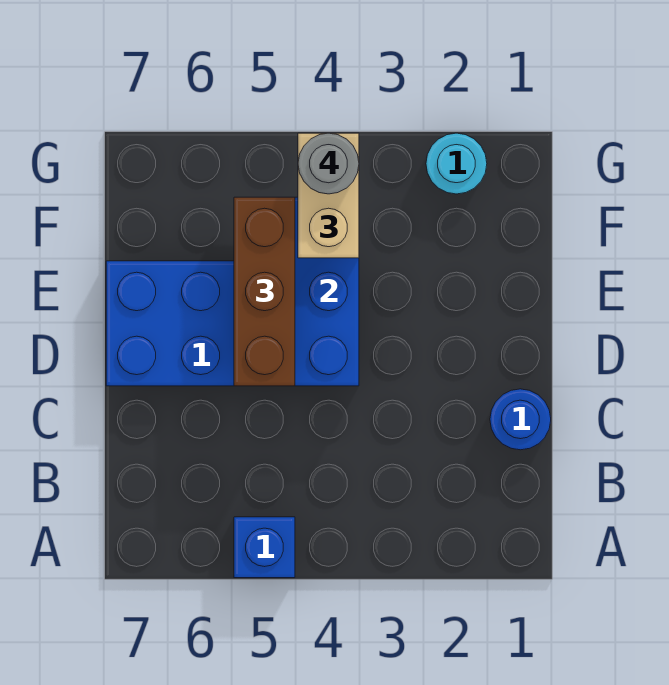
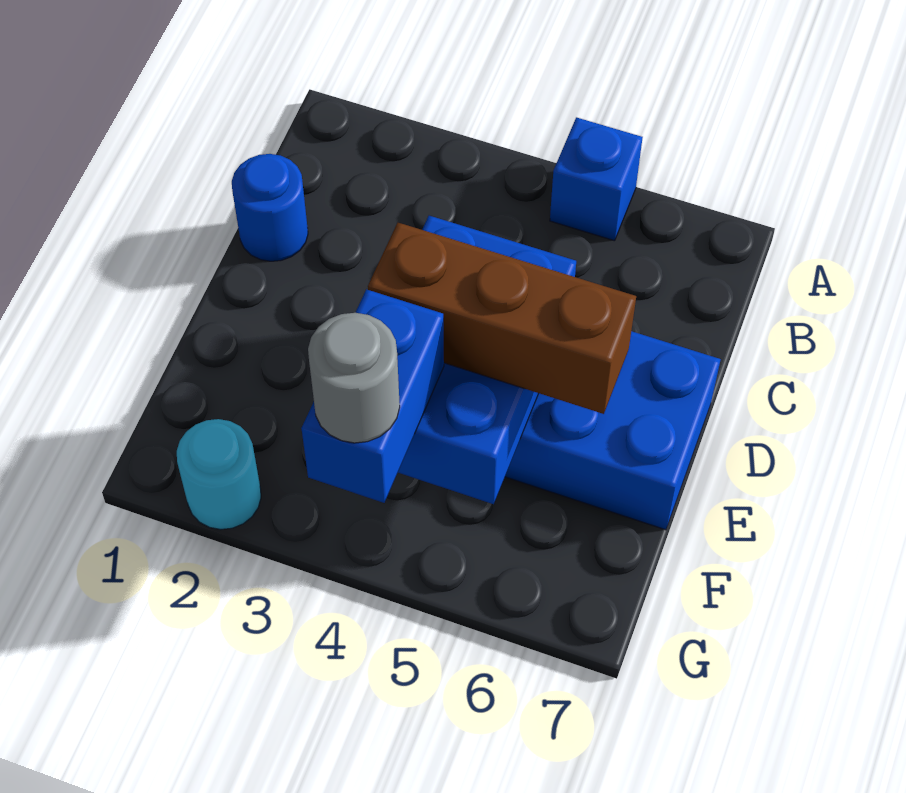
brown 1x3 brick [234,197,295,386] -> brown 1x3 brick turned to [368,223,636,414]
tan 1x2 brick [298,133,359,258] -> blue 1x2 brick [301,289,444,503]

